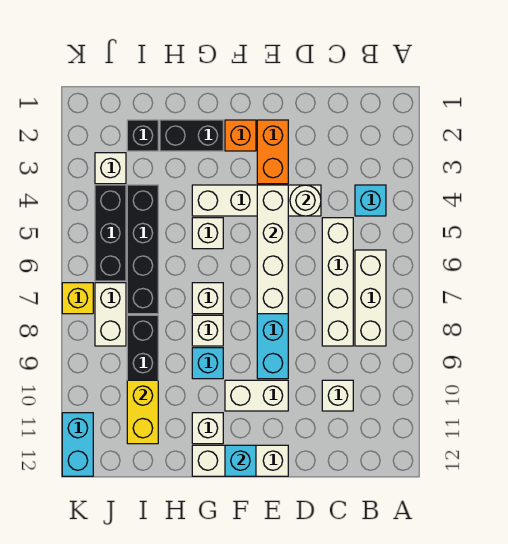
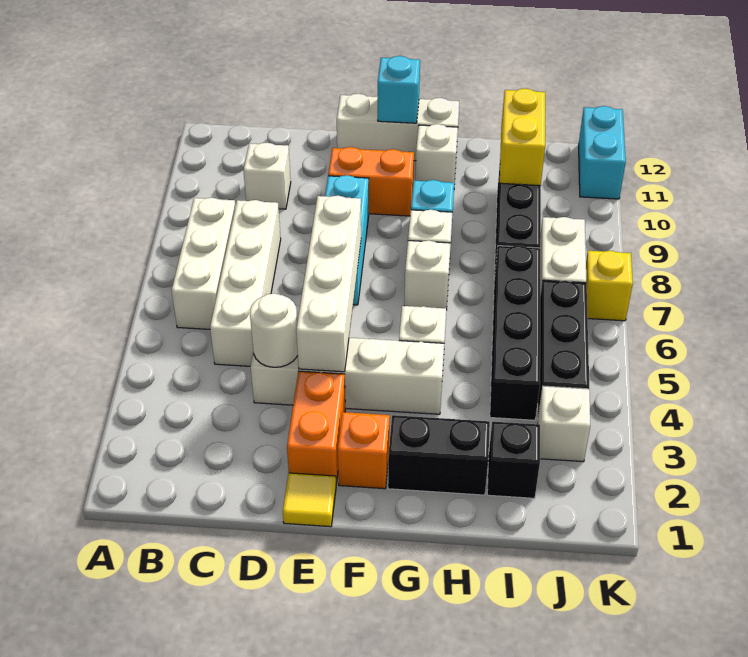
cyan 1x1 brick [355,185,386,216] -> none
none -> yellow 1x1 tile [283,473,336,527]
white 1x2 brick [225,380,288,411] -> orange 1x2 brick [328,147,414,216]

